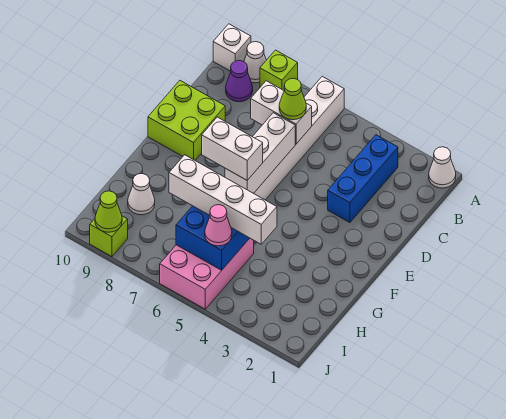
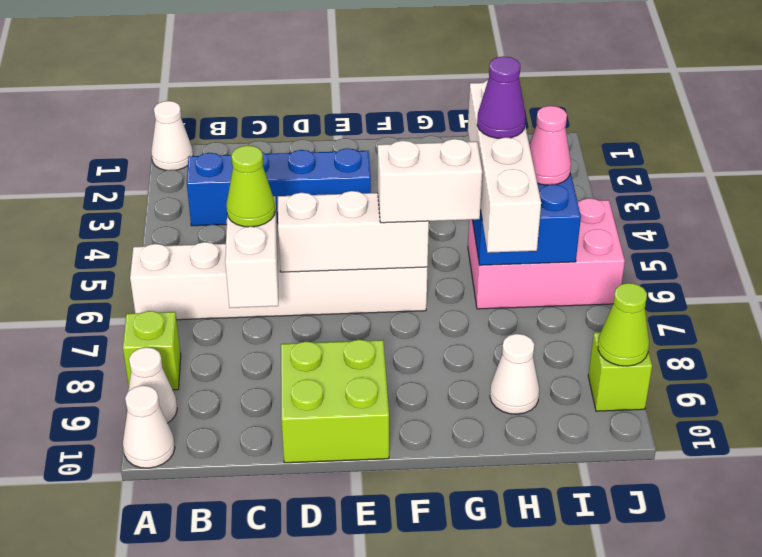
white 1x1 brick [213,24,251,71] -> white 1x1 cone [123,385,175,468]
blue 1x3 brick [328,135,398,222] -> blue 1x4 brick [187,148,371,226]
purple 1x1 cone [226,60,253,102] -> purple 1x1 cone moved to [477,56,526,138]
white 1x2 brick [202,117,263,180] -> white 1x2 brick turned to [378,139,482,223]

